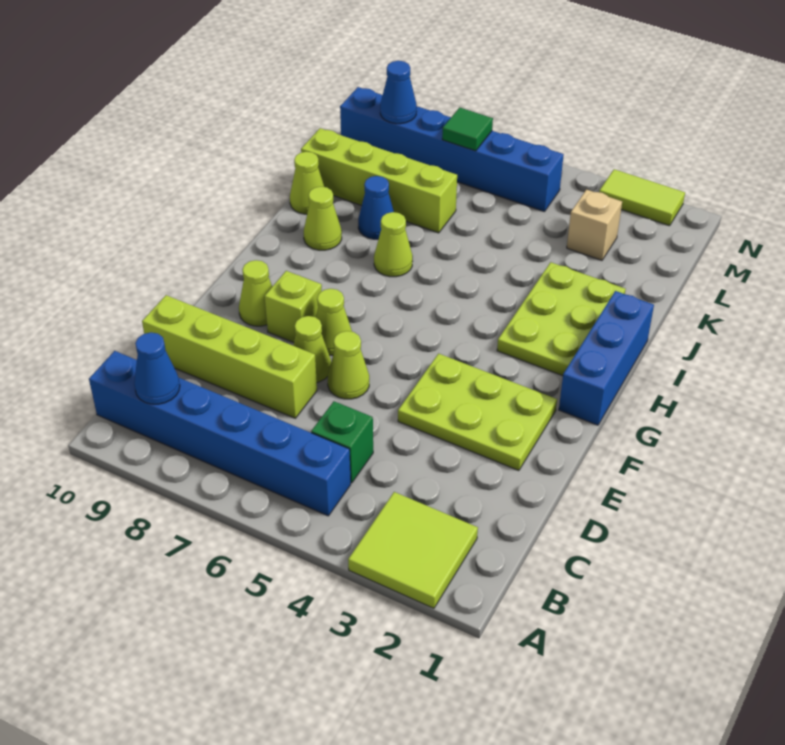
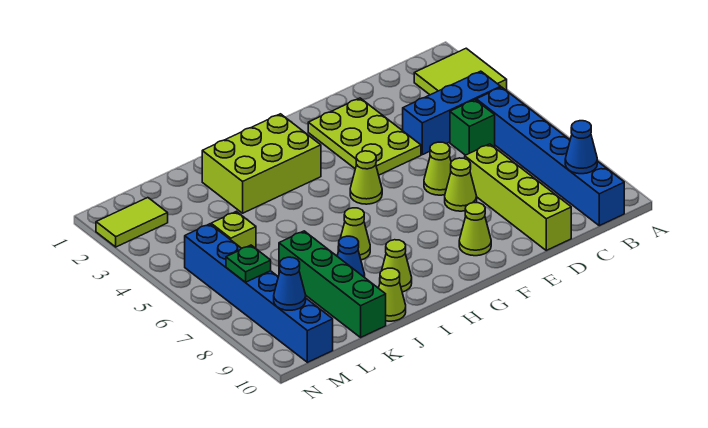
lime 1x1 cone [316,289,352,355] -> lime 1x1 cone moved to [350,151,382,204]
lime 1x1 brick [265,271,322,342] -> lime 1x1 brick moved to [211,211,256,248]
blue 1x3 brick [559,291,654,425] -> blue 1x3 brick moved to [403,71,501,155]
lime 2x3 plate [497,262,626,376] -> lime 2x3 brick [202,114,321,213]
lime 1x4 brick [301,128,457,233] -> green 1x4 brick [279,231,386,337]
tan 1x1 brick [567,190,622,260] -> none
green 1x1 tile [442,107,493,151] -> green 1x1 plate [226,245,271,282]
lime 1x2 tile [599,169,685,226] -> lime 1x2 tile turned to [96,198,168,247]

